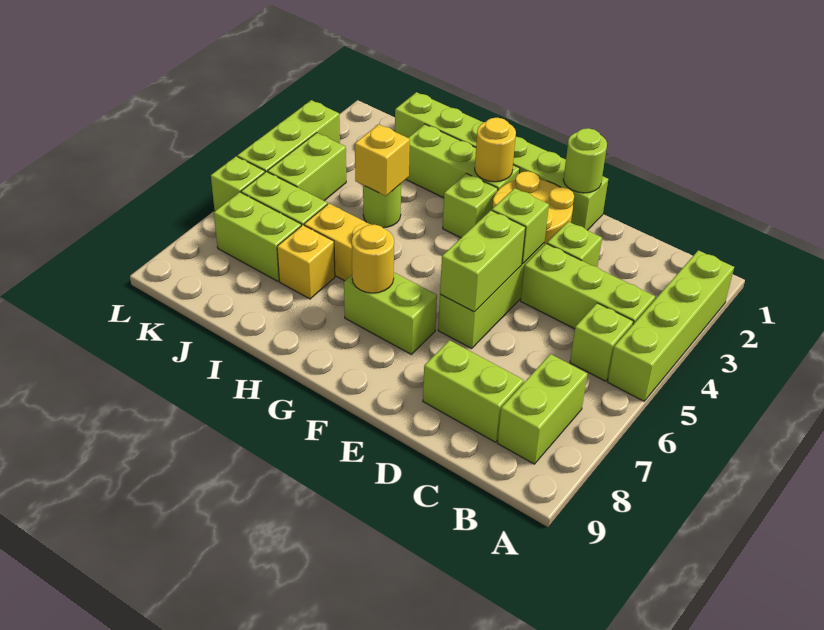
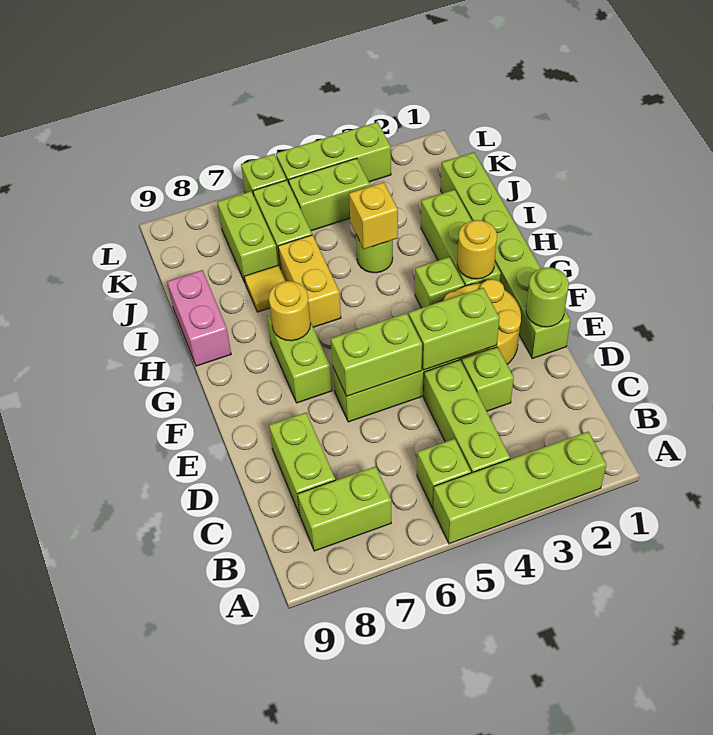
lime 1x1 brick [492,188,549,264] -> lime 1x2 brick [409,288,500,370]
none -> pink 1x2 brick [167,270,231,366]
yellow 1x1 brick [277,225,335,299] -> yellow 1x1 tile [244,265,286,312]

